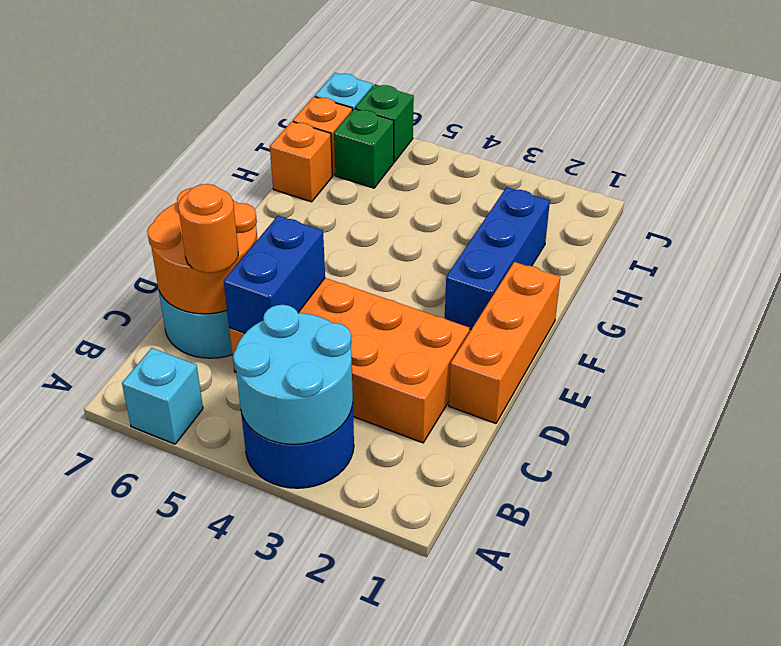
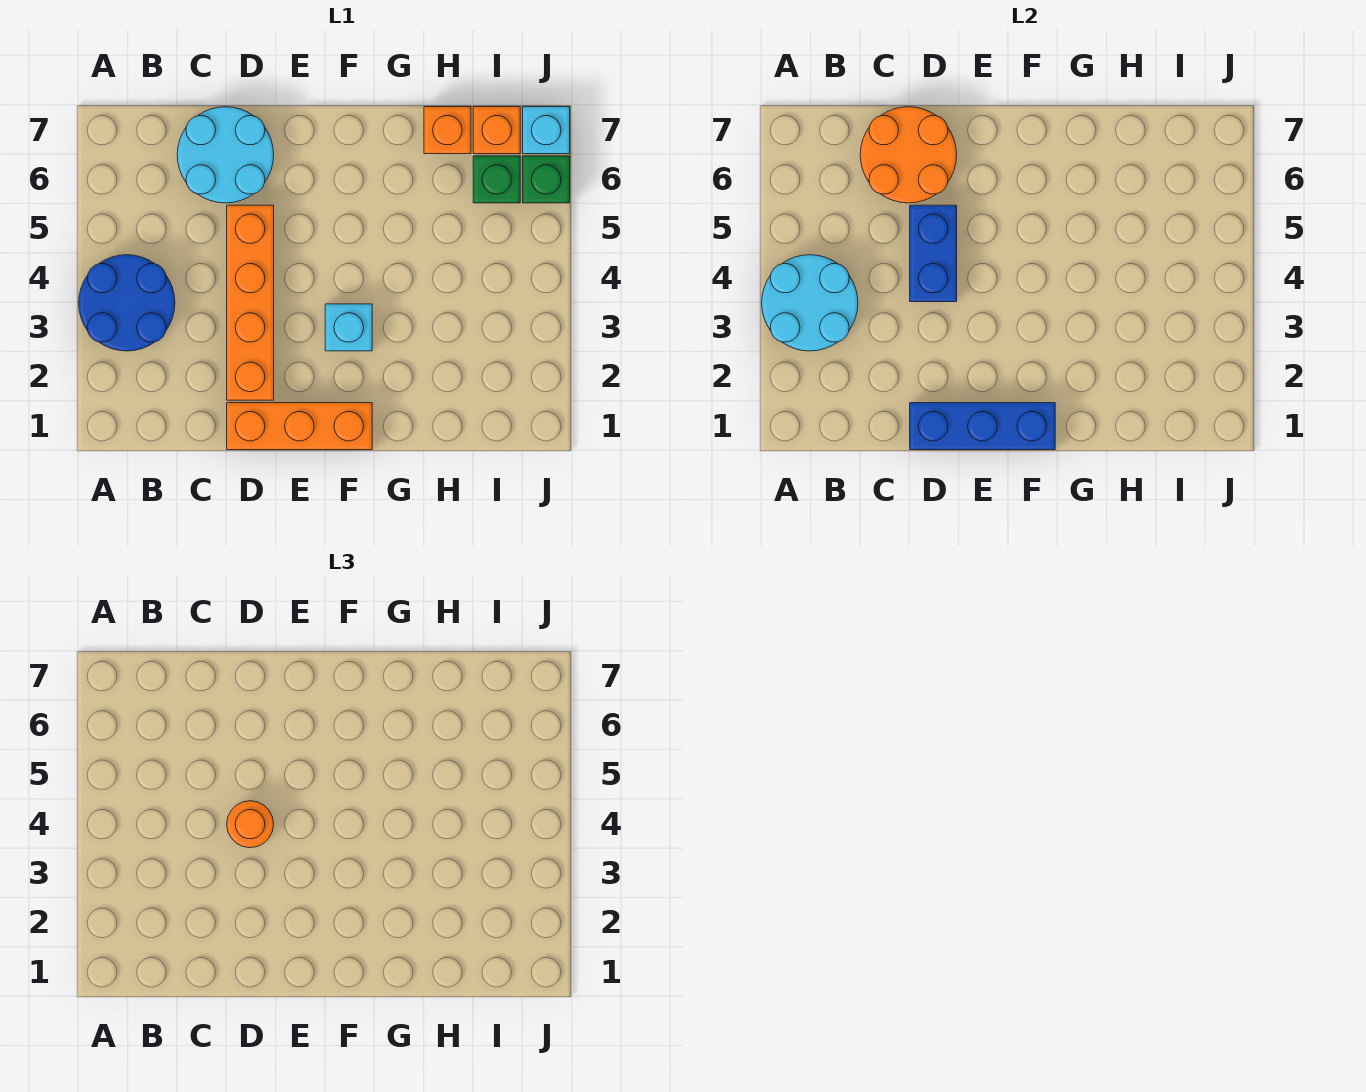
cyan 1x1 brick [122,348,203,444] -> cyan 1x1 brick moved to [325,304,372,351]
orange 2x4 brick [229,278,470,443] -> orange 1x4 brick [227,205,274,400]
blue 1x2 brick [224,216,325,333] -> blue 1x2 brick turned to [910,205,957,302]
orange 1x1 round brick [178,184,238,273] -> orange 1x1 round brick moved to [227,801,274,848]
blue 1x3 brick [445,187,550,330] -> blue 1x3 brick moved to [910,403,1055,450]

